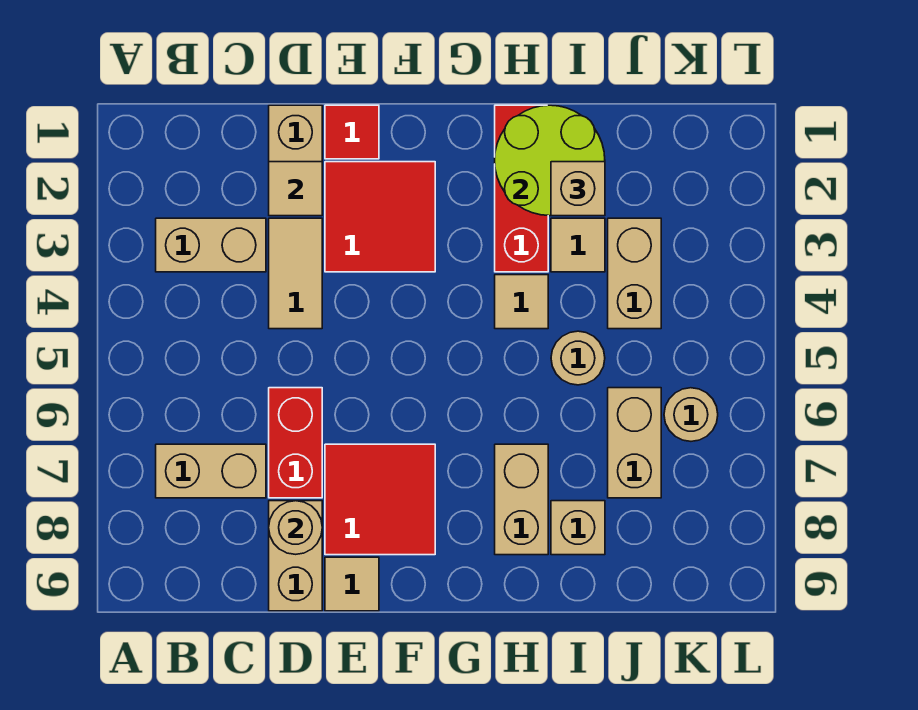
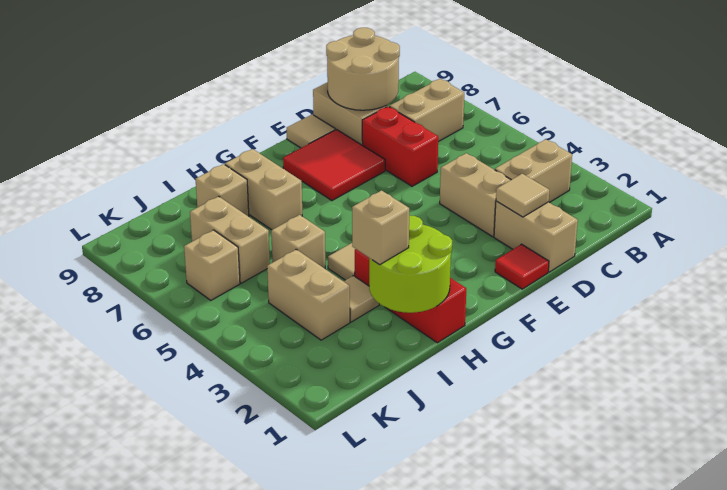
tan 1x2 tile [269,218,322,329] -> tan 1x2 brick [440,153,511,237]
tan 1x1 round brick [269,501,322,554] -> tan 2x2 round brick [326,28,400,110]
red 2x2 tile [325,162,435,272] -> none
tan 1x1 round brick [551,331,605,385] -> tan 1x1 brick [271,215,325,269]
tan 1x1 round brick [664,388,718,441] -> tan 1x1 brick [184,230,240,300]

